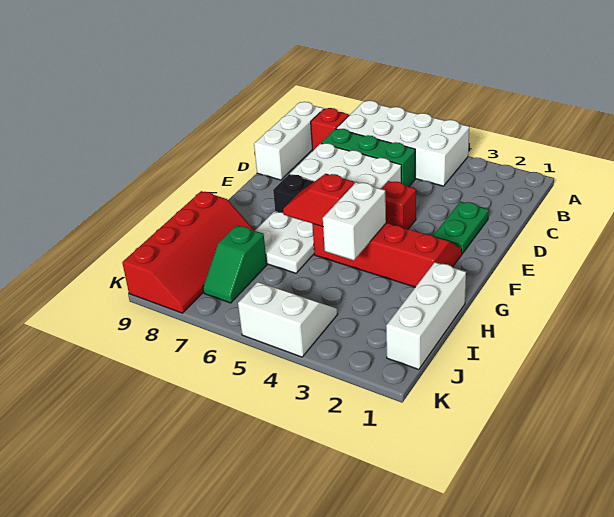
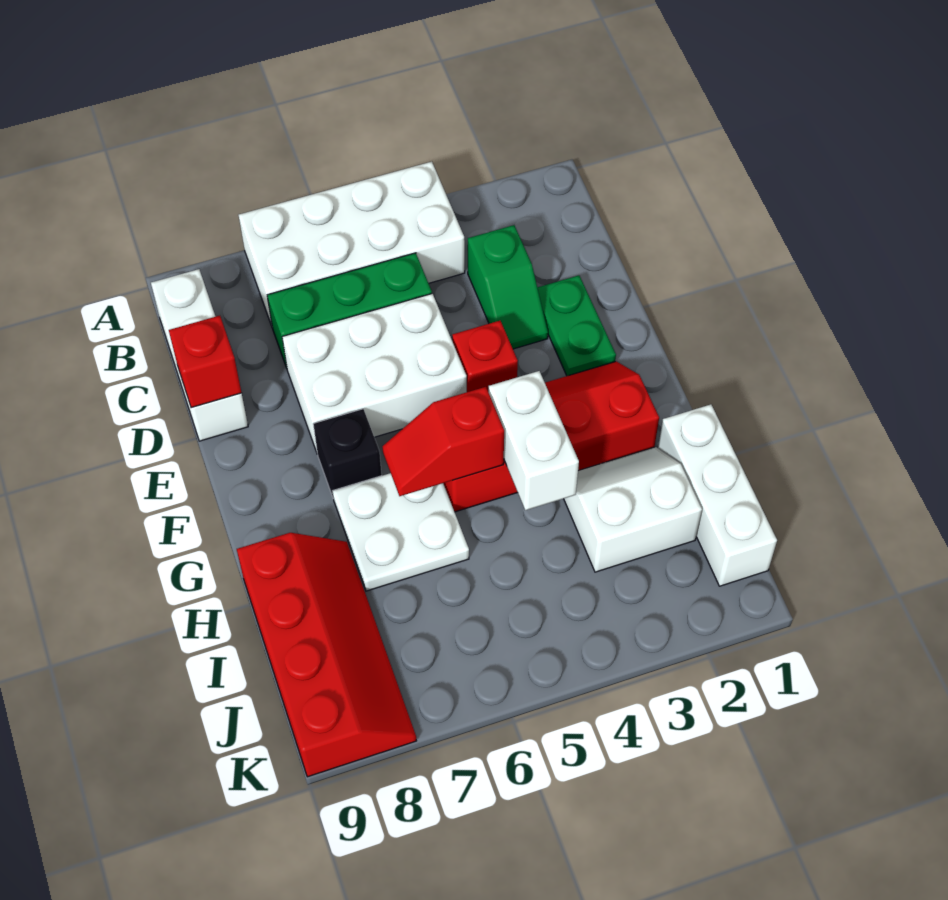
red 1x1 brick [311,108,349,150] -> red 1x1 brick moved to [169,316,241,408]
green 1x2 slope [203,225,267,303] -> green 1x2 slope moved to [468,225,548,349]
white 2x2 slope [238,282,338,357] -> white 2x2 slope moved to [564,447,702,572]

